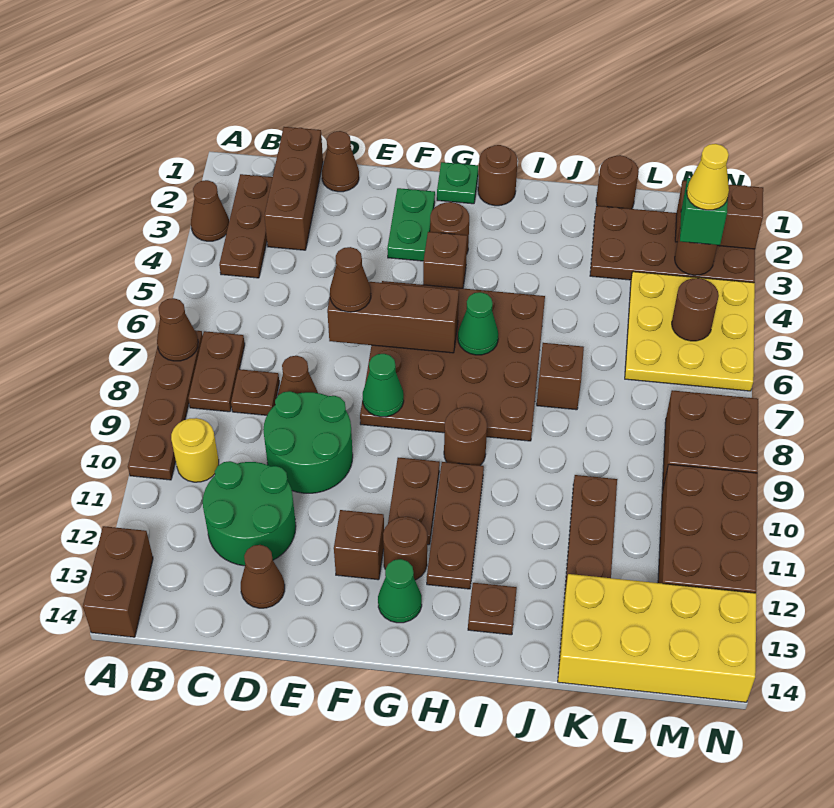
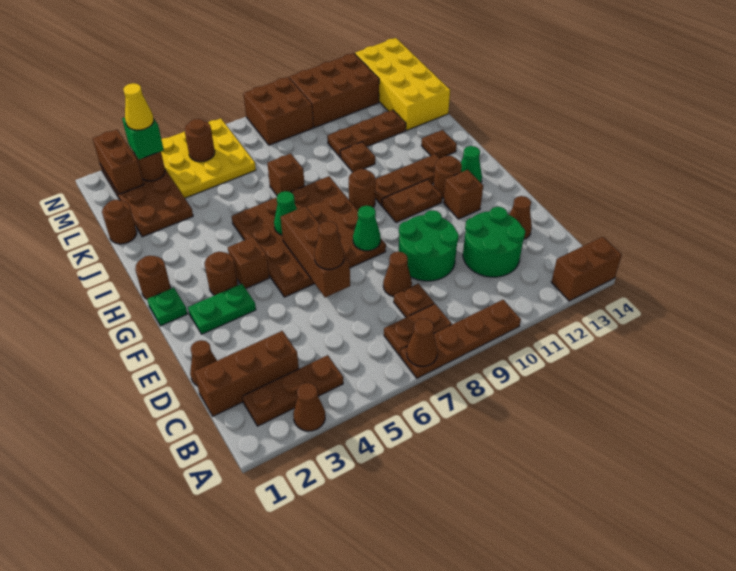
yellow 1x1 round brick [171,418,219,482] -> none
none -> brown 1x1 plate [340,142,375,172]

